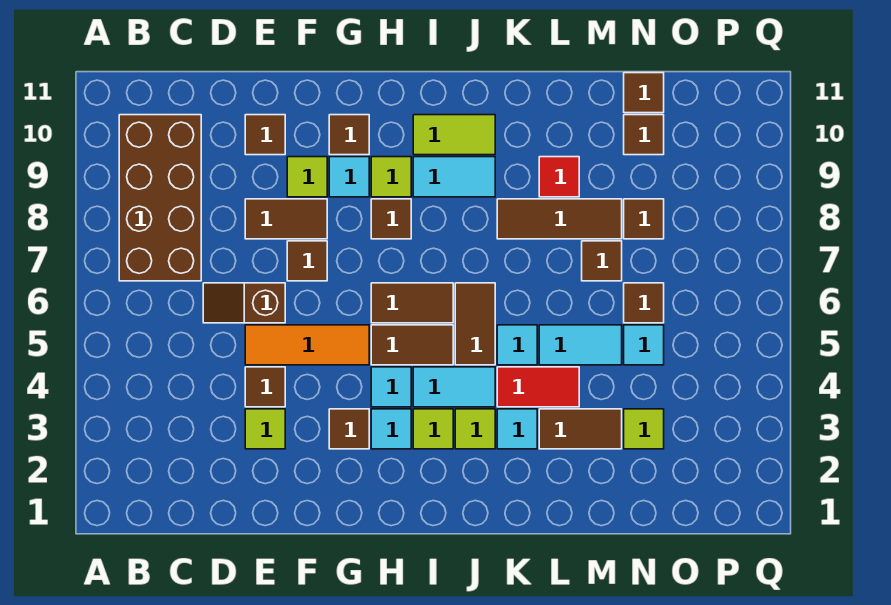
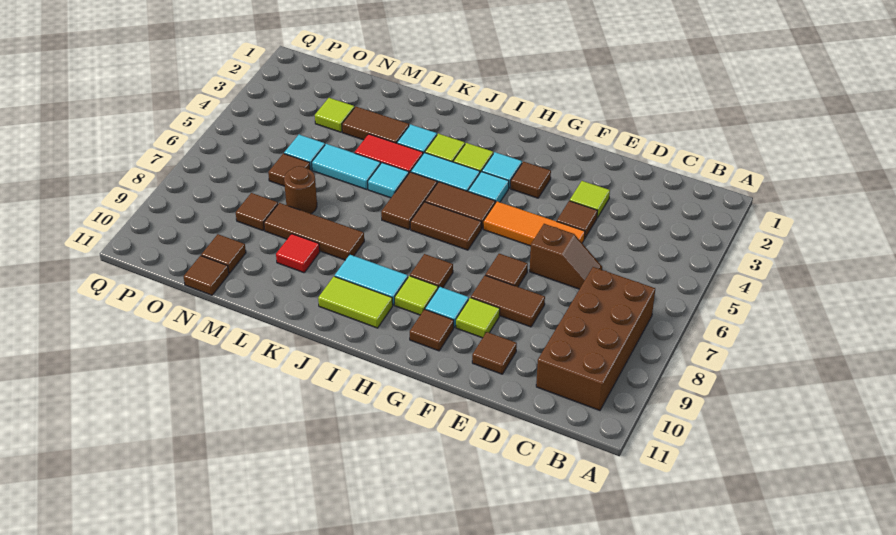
brown 1x1 tile [582,241,622,281] -> brown 1x1 round brick [284,166,317,214]

